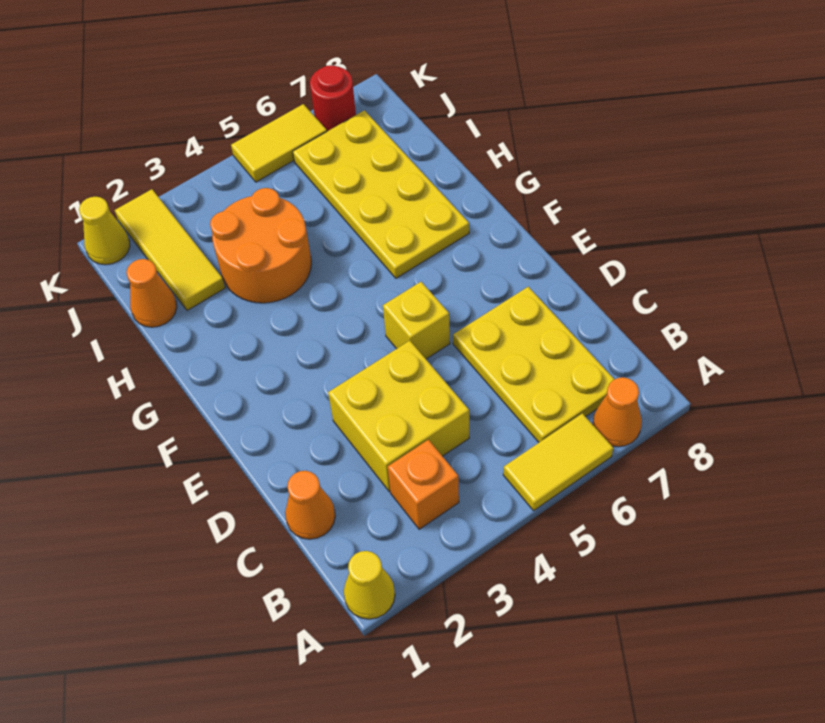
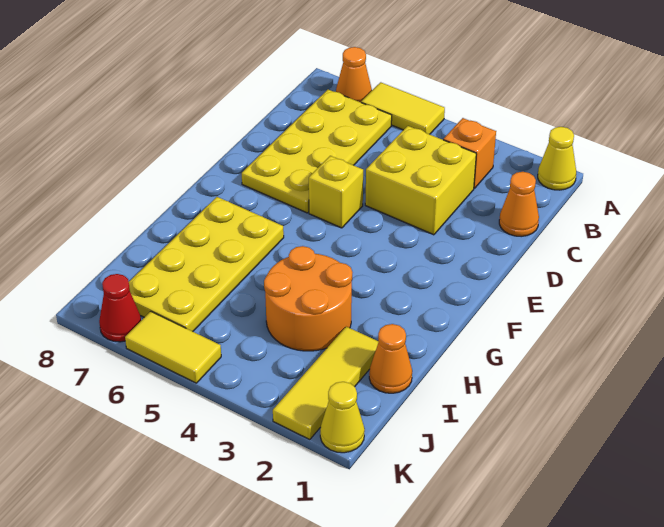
yellow 2x3 plate [453,287,614,442] -> yellow 2x4 plate [242,89,392,213]
red 1x1 round brick [310,65,356,131] -> red 1x1 cone [99,274,141,342]

